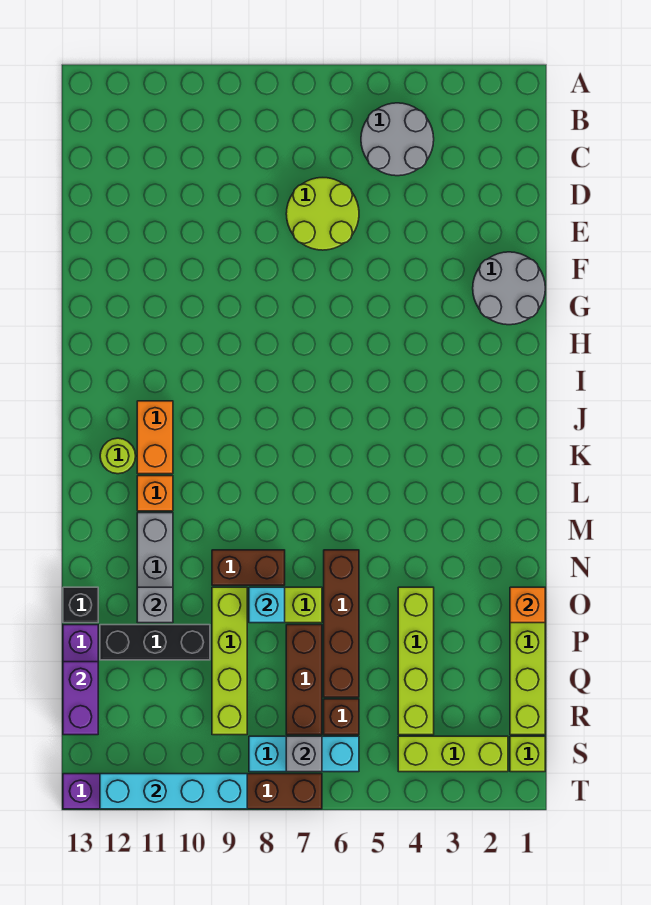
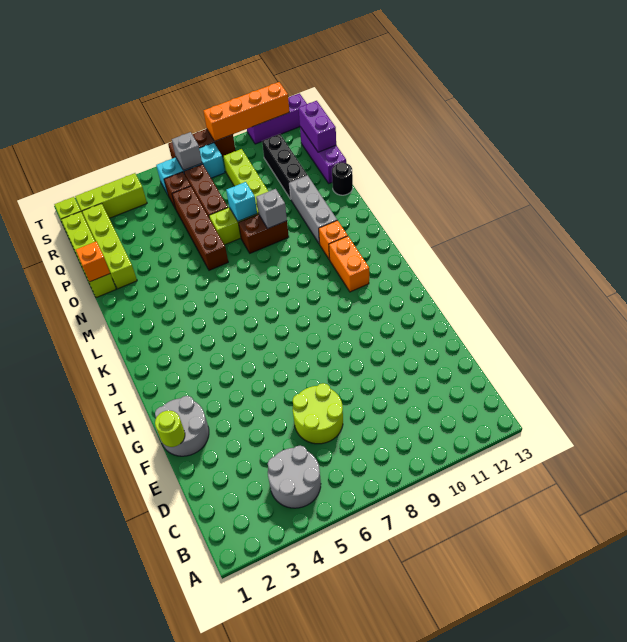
lime 1x1 round brick [100,438,136,474] -> lime 1x1 round brick moved to [155,411,185,447]
lime 1x4 brick [398,587,434,735] -> lime 1x4 brick moved to [82,203,137,289]
grey 1x1 brick [137,587,173,623] -> grey 1x1 brick moved to [256,189,287,228]
black 1x1 brick [63,587,98,623] -> black 1x1 round brick [332,162,353,195]
black 1x3 brick [100,625,210,660] -> black 1x3 brick turned to [262,134,308,199]
cyan 1x4 brick [100,774,247,809] -> orange 1x4 brick [203,82,289,141]

